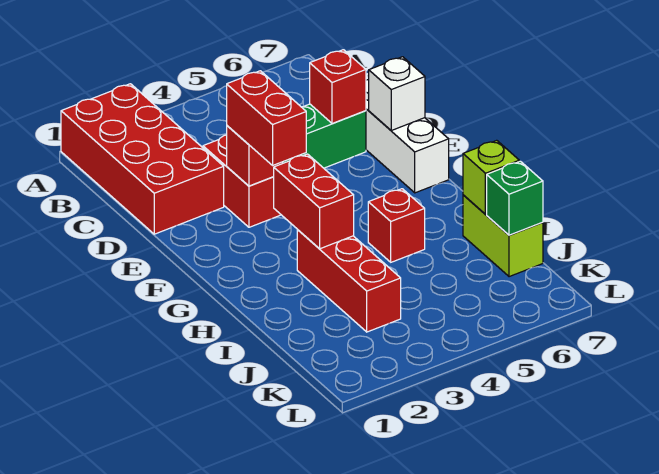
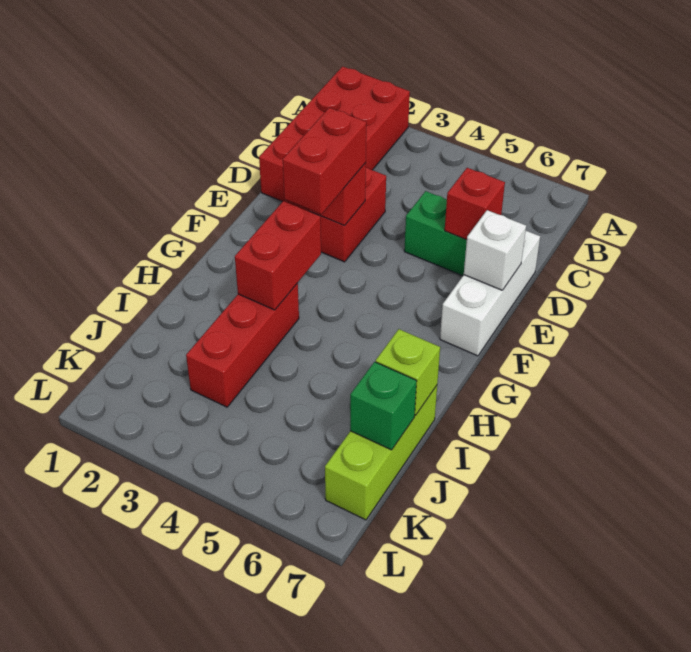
red 1x1 brick [368,189,425,262] -> none
lime 1x2 brick [463,195,543,277] -> lime 1x3 brick [325,386,437,520]

